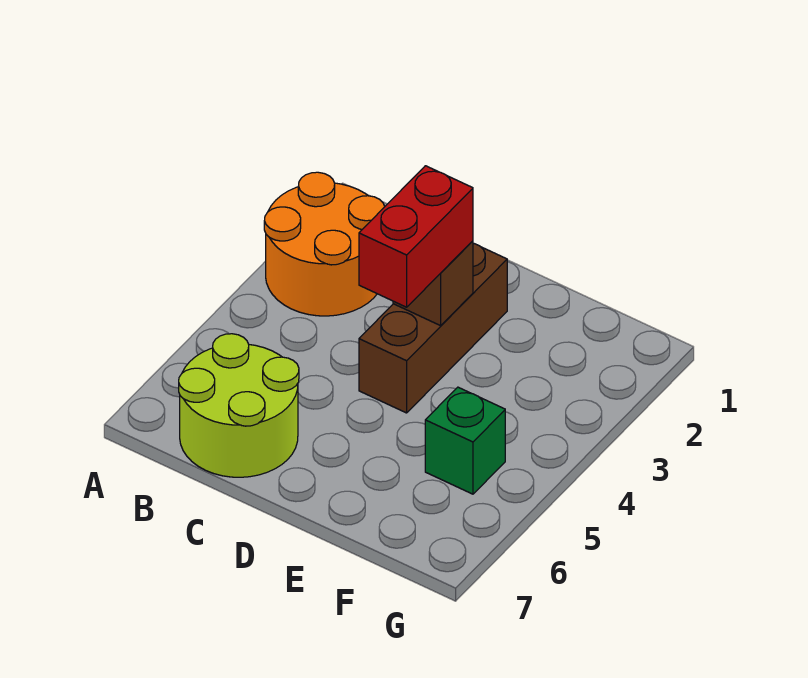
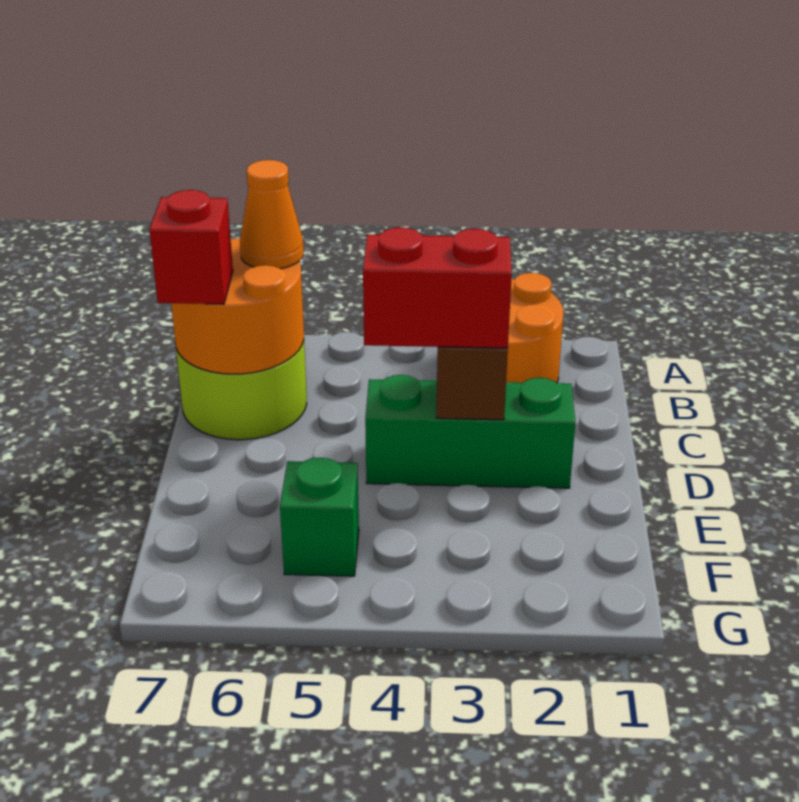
none -> orange 2x2 round brick [171,239,304,374]
none -> orange 1x1 cone [240,160,304,269]
none -> red 1x1 brick [149,190,233,304]
brown 1x3 brick [359,243,507,413] -> green 1x3 brick [365,375,575,488]

